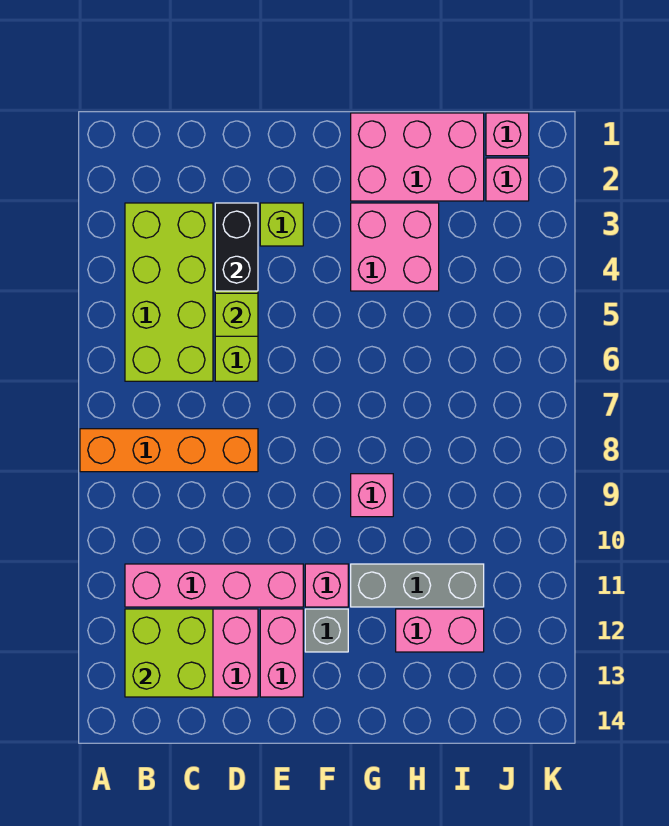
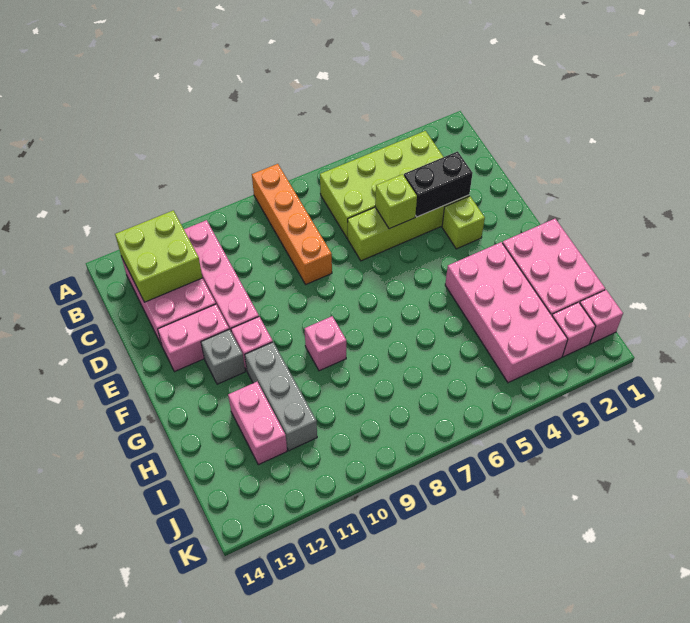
pink 2x2 brick [351,203,439,291] -> pink 2x4 brick [445,242,568,383]

